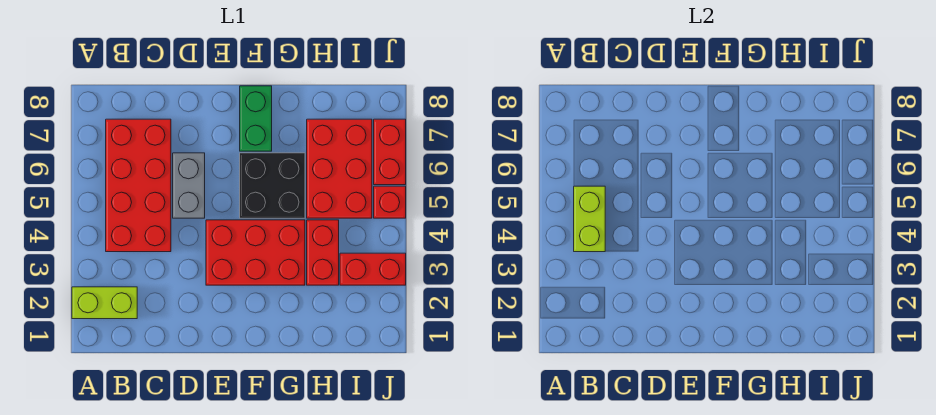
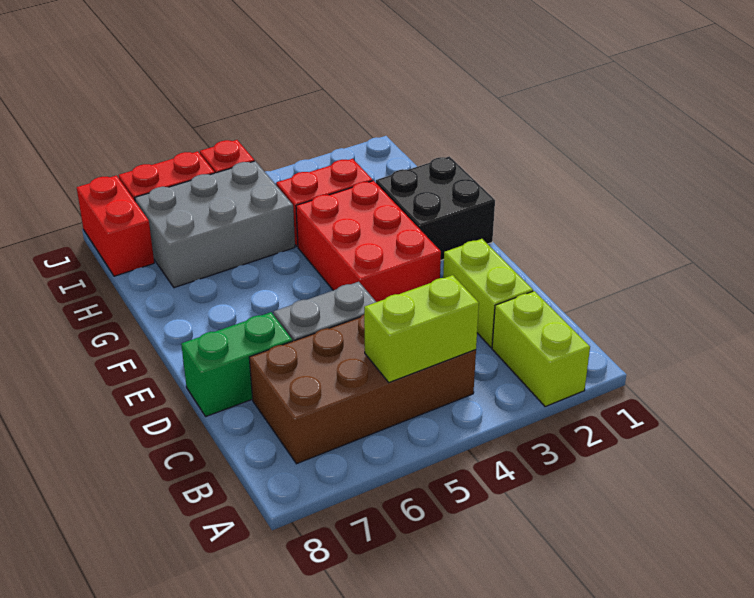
red 2x4 brick [106,119,171,252] -> brown 2x4 brick [249,315,476,464]
none -> lime 1x2 brick [443,239,533,347]
black 2x2 brick [240,153,305,218] -> black 2x2 brick moved to [376,156,495,260]
green 1x2 brick [240,86,272,151] -> green 1x2 brick moved to [181,312,292,416]
red 2x3 brick [307,119,372,218] -> grey 2x3 brick [135,161,295,288]
red 1x2 brick [340,253,406,285] -> red 1x2 brick moved to [77,176,154,276]

